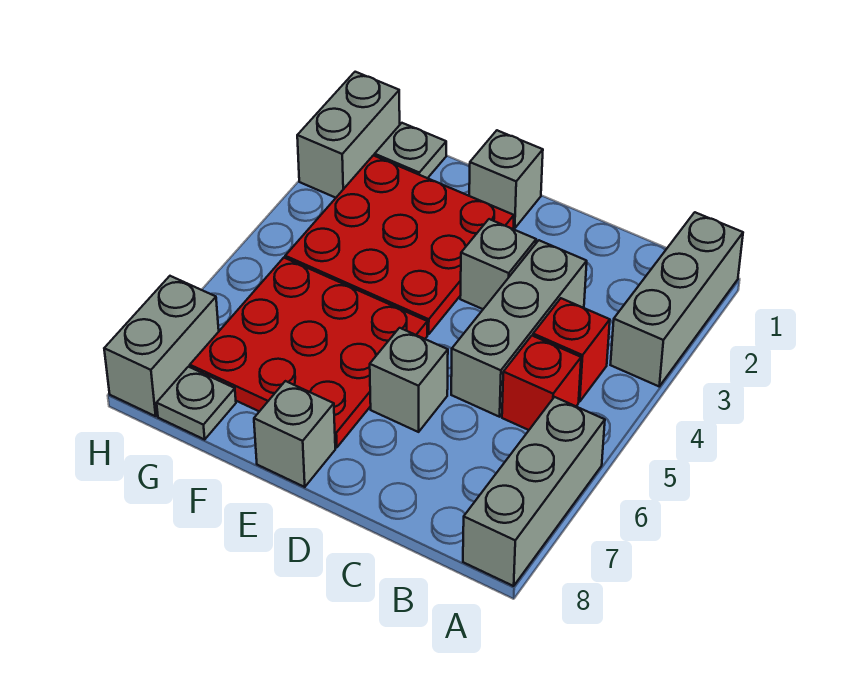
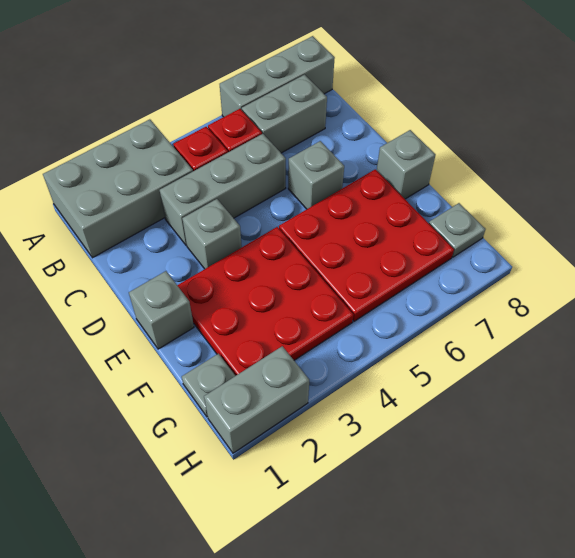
grey 1x3 brick [611,212,743,386] -> grey 2x3 brick [43,119,193,258]
grey 1x2 brick [104,276,219,416] -> grey 1x2 brick moved to [242,75,327,153]

